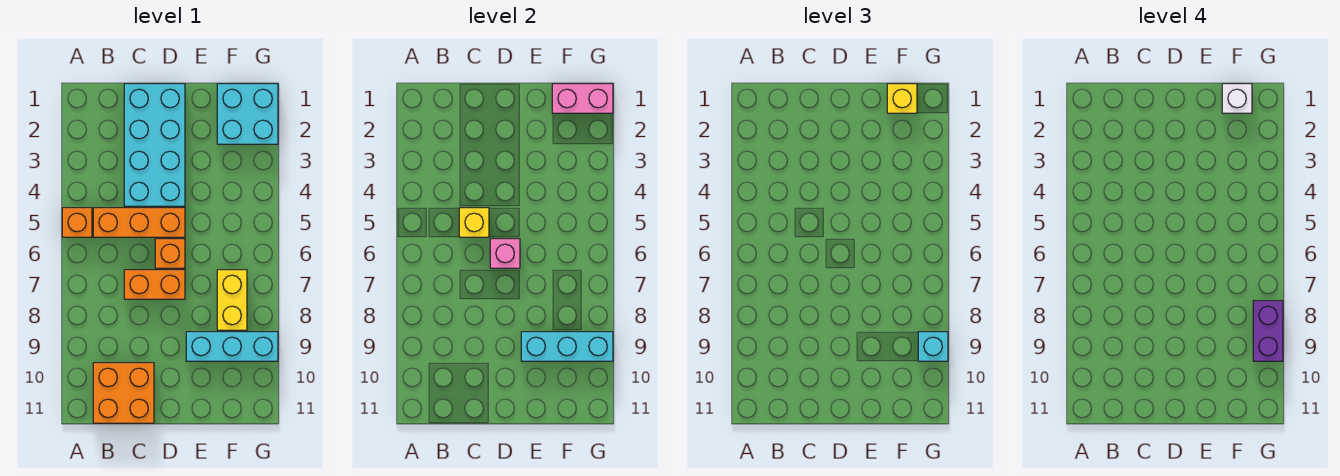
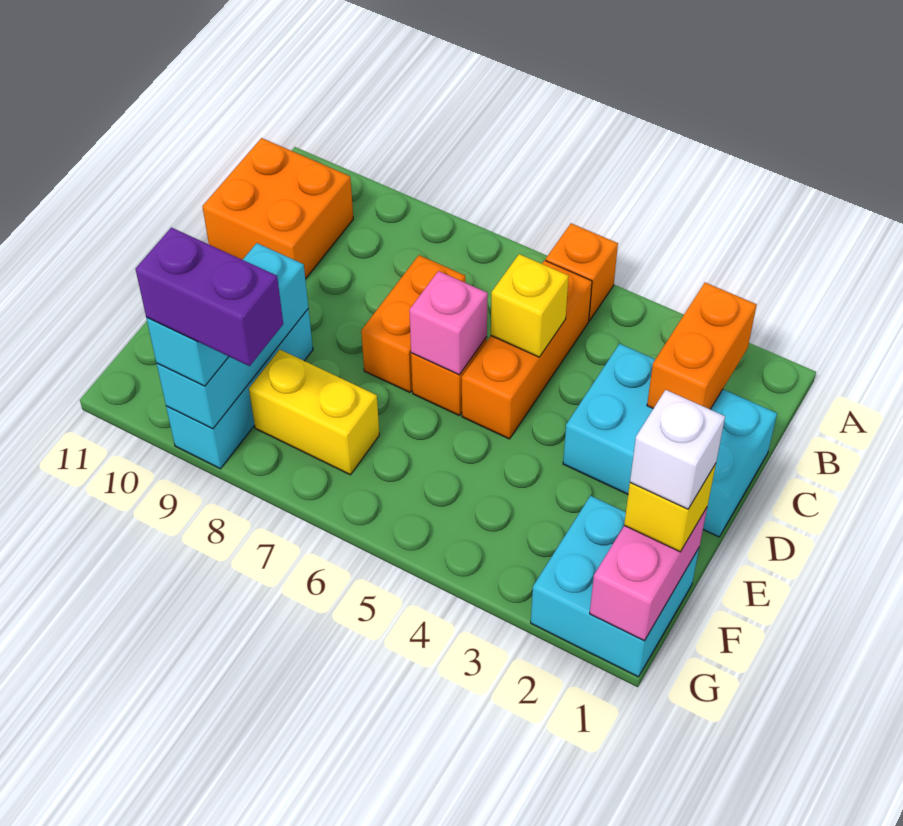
none -> orange 1x2 brick [647,283,757,409]
cyan 2x4 brick [124,84,185,206] -> cyan 2x3 brick [563,344,777,537]

